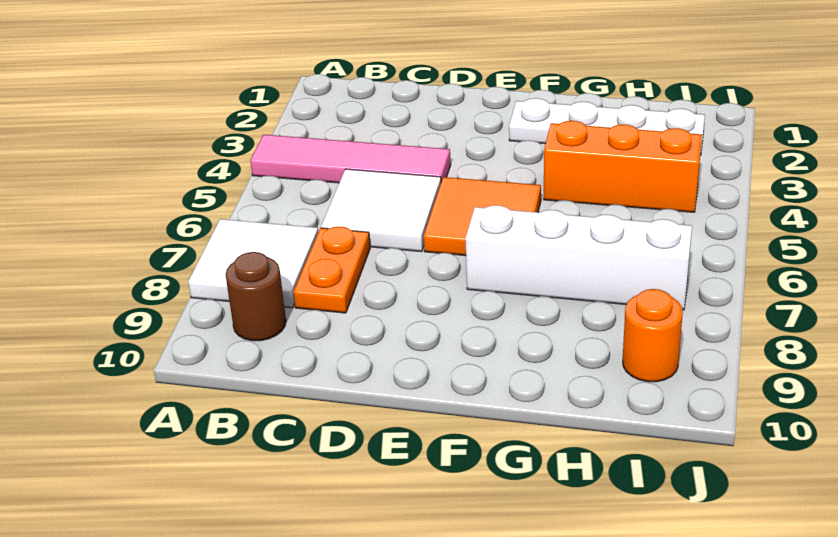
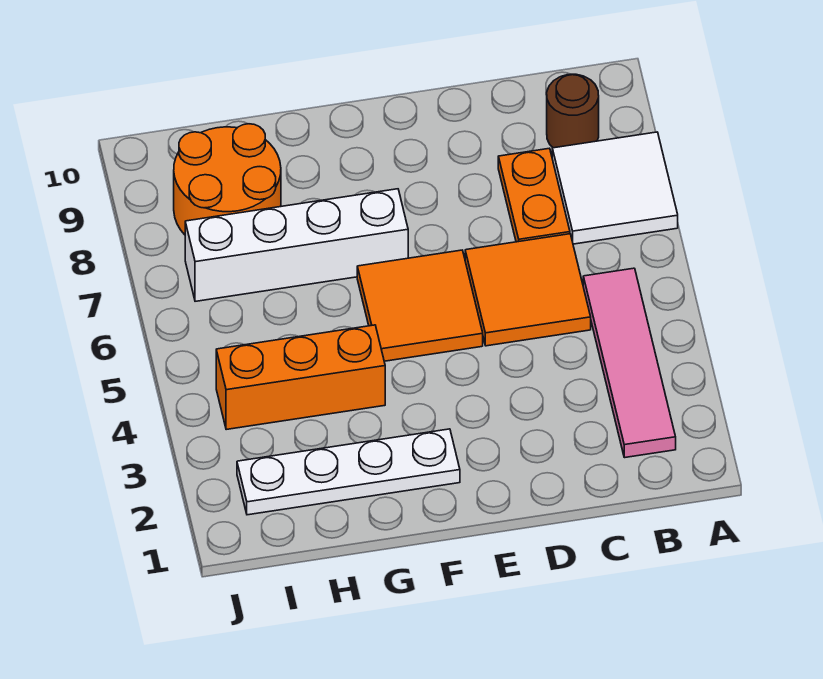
pink 1x4 tile [250,135,451,183] -> pink 1x4 tile turned to [583,268,676,458]
white 2x2 tile [321,169,441,252] -> orange 2x2 tile [465,234,591,346]
orange 1x1 round brick [623,289,683,382] -> orange 2x2 round brick [174,124,281,235]

